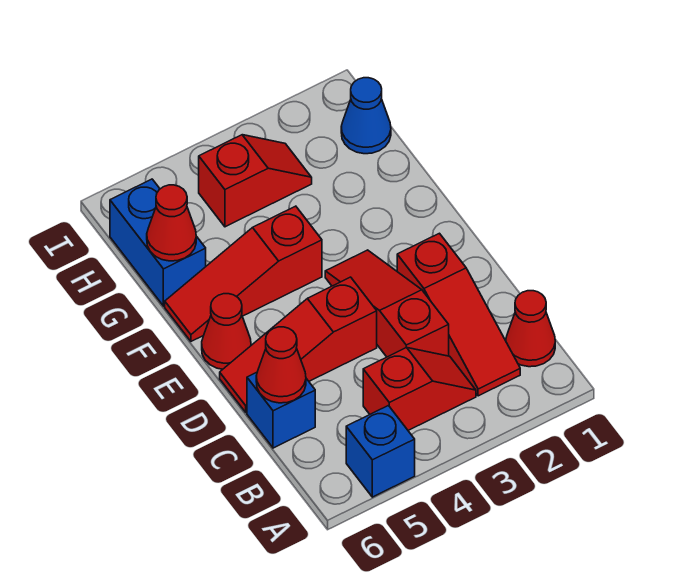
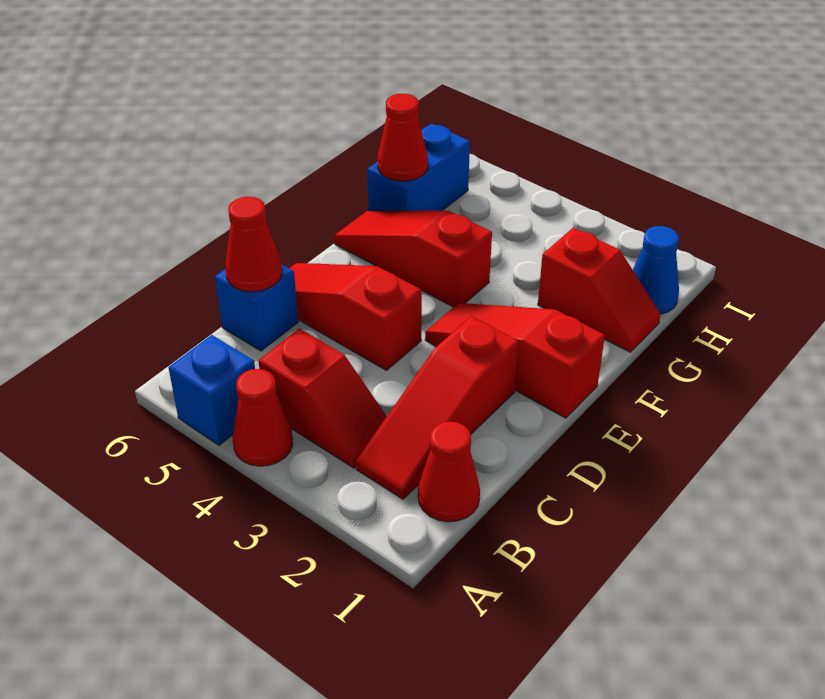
red 1x3 slope [325,250,449,357] -> red 1x3 slope turned to [425,303,605,418]
red 1x1 cone [202,294,251,369] -> red 1x1 cone moved to [233,369,293,466]
red 1x2 slope [199,135,312,227] -> red 1x2 slope moved to [538,228,661,352]

